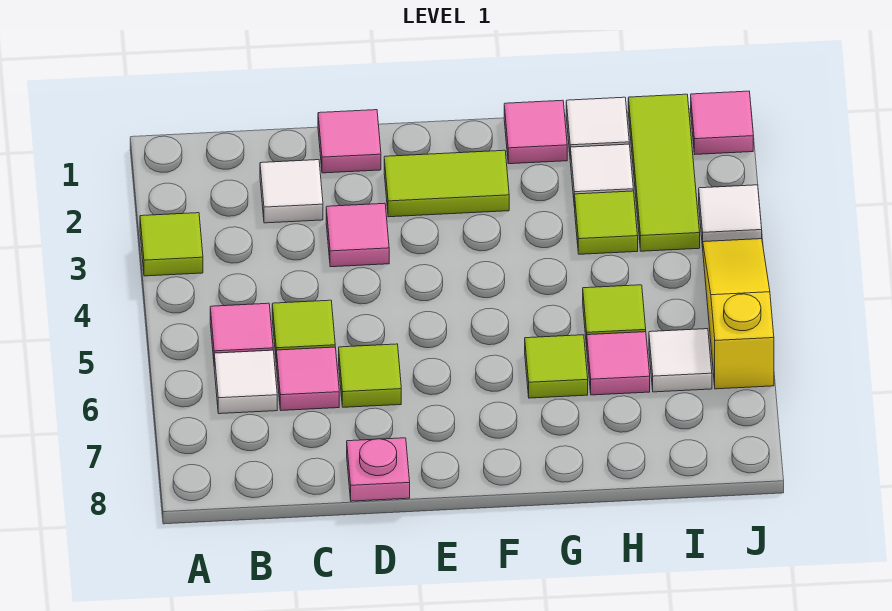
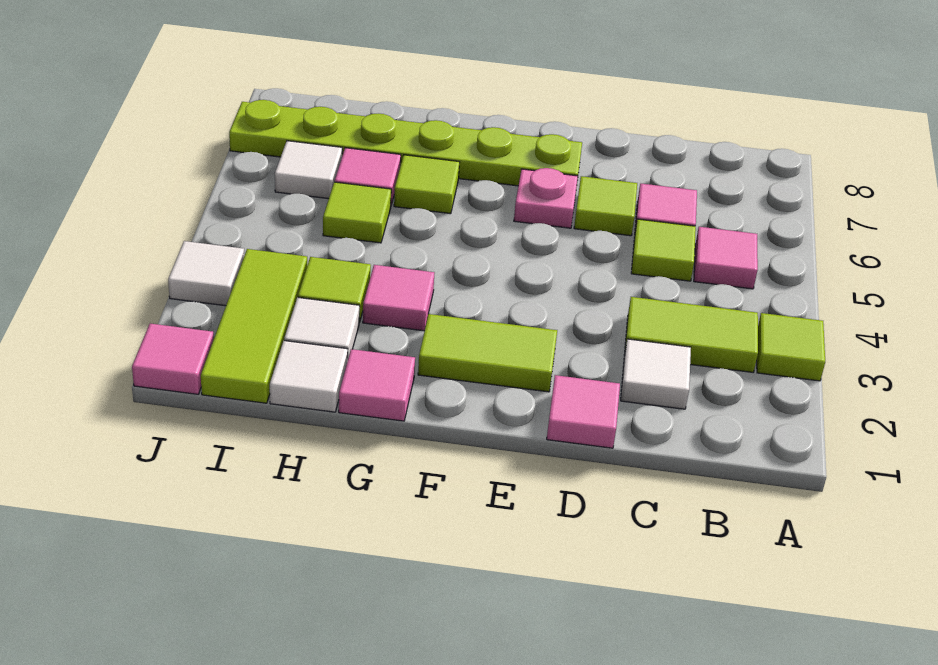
none -> lime 1x2 tile [624,297,758,372]
white 1x1 tile [214,350,277,414] -> none
pink 1x1 tile [326,203,389,267] -> pink 1x1 tile moved to [363,265,434,331]
pink 1x1 plate [347,438,410,501] -> pink 1x1 plate moved to [514,168,578,228]
none -> lime 1x6 plate [229,100,582,186]
yellow 1x3 slope [703,239,774,389] -> none

